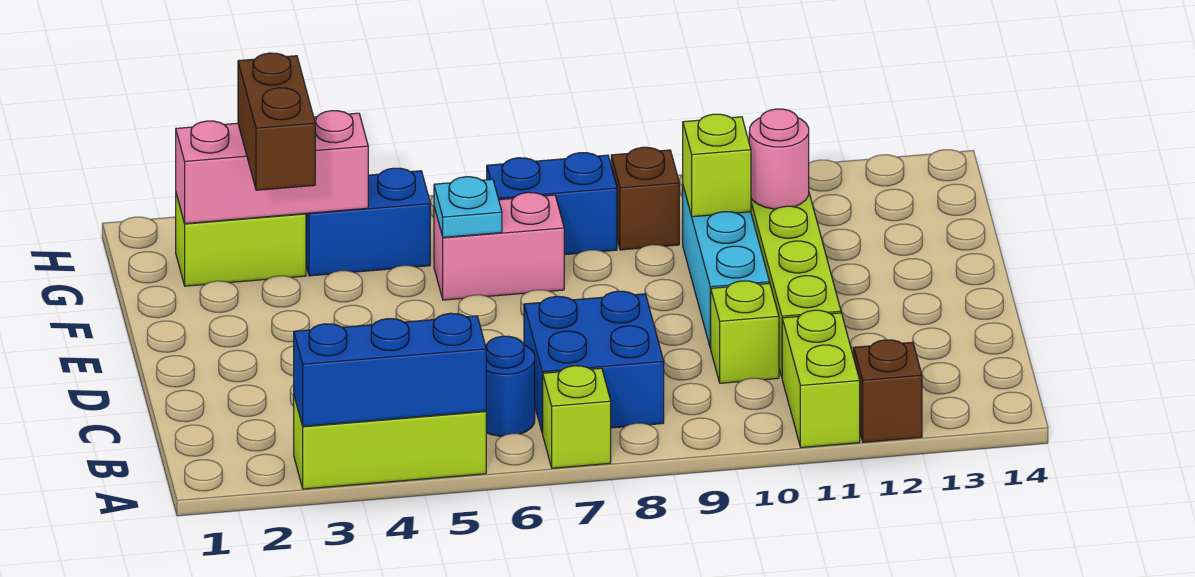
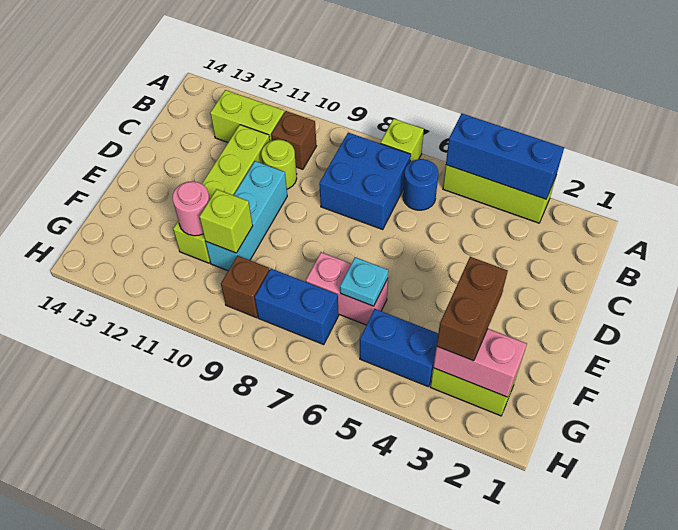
lime 1x2 brick [782,310,860,447] -> lime 1x2 brick turned to [210,90,284,142]
brown 1x1 brick [854,340,922,442] -> brown 1x1 brick moved to [271,111,316,169]
lime 1x1 brick [710,281,779,383] -> lime 1x1 round brick [261,140,297,189]
pink 1x3 brick [176,111,368,223] -> pink 1x2 brick [433,329,527,397]

